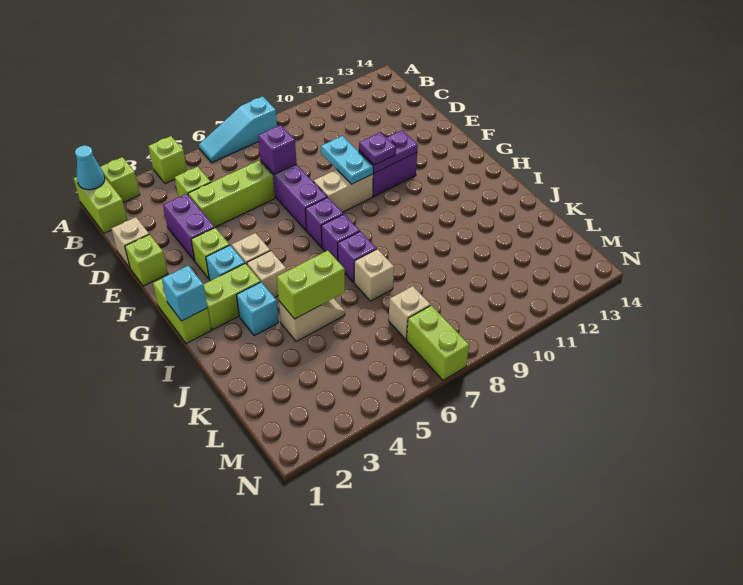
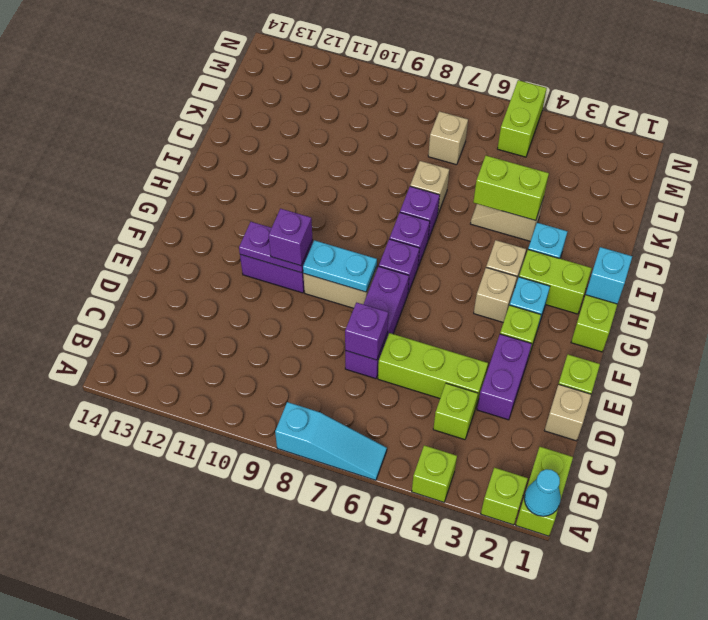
cyan 1x2 plate [321,136,373,184] -> cyan 1x2 plate turned to [303,240,377,292]
purple 1x1 plate [359,132,396,165] -> purple 1x1 brick [269,209,313,266]
lime 1x2 brick [407,305,469,380] -> lime 1x2 brick moved to [498,80,547,157]

